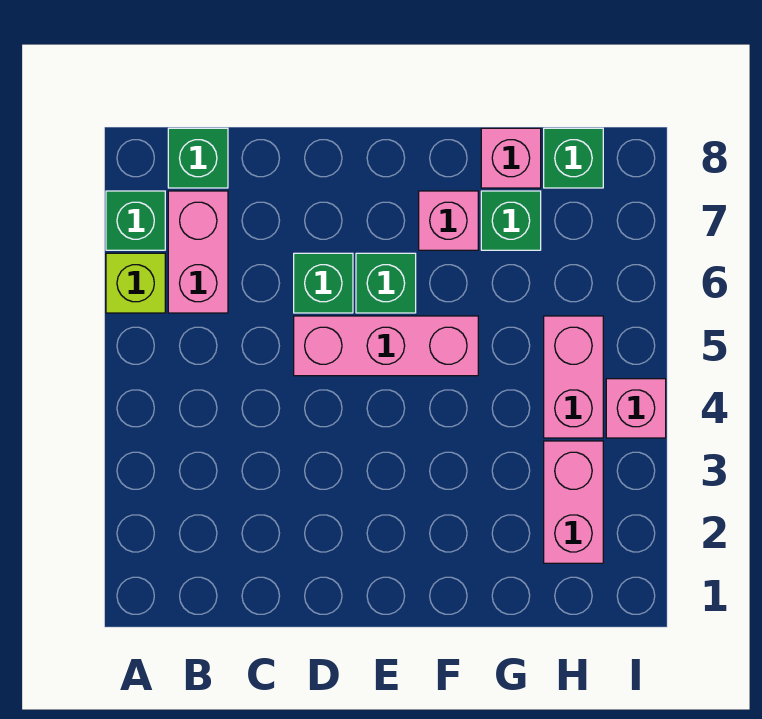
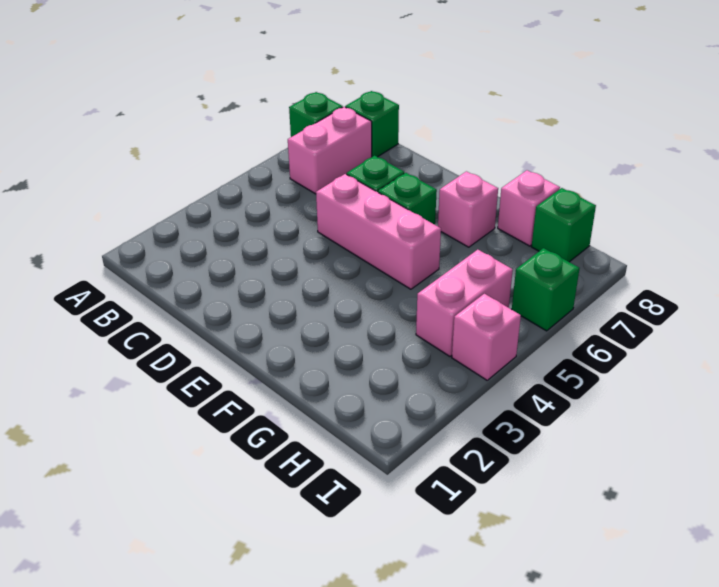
lime 1x1 brick [106,253,165,313] -> none
green 1x1 brick [481,191,541,250] -> green 1x1 brick moved to [512,248,580,331]
pink 1x2 brick [544,441,603,563] -> none

